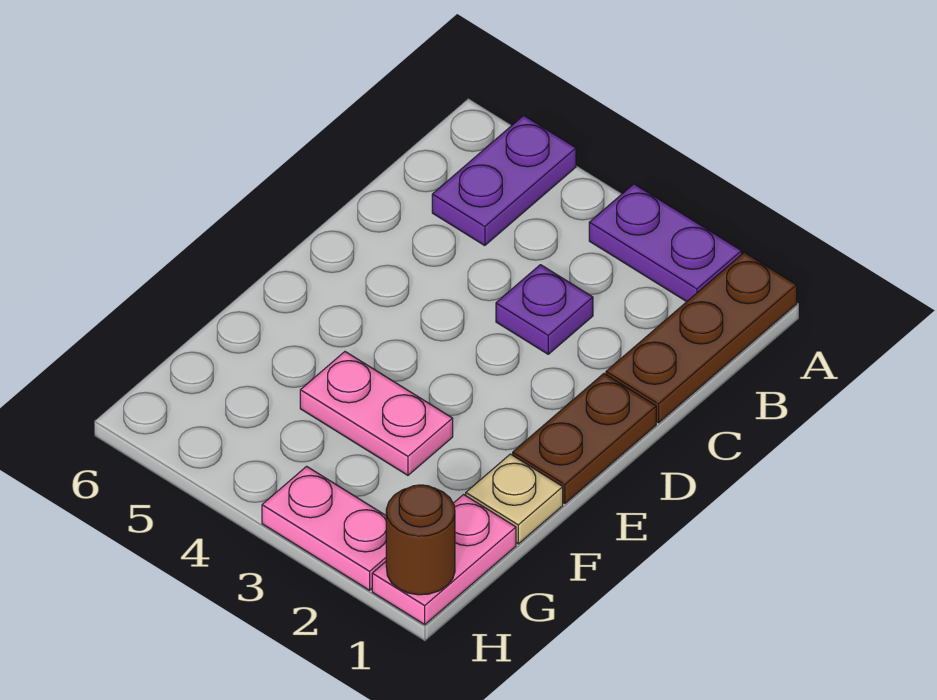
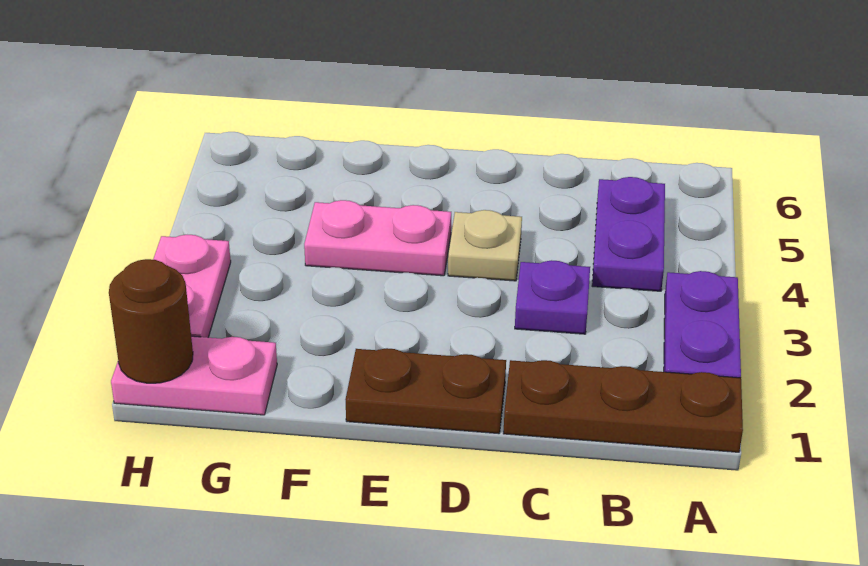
purple 1x2 plate [432,115,576,246] -> purple 1x2 plate turned to [592,177,665,291]
tan 1x1 plate [466,454,563,544] -> tan 1x1 plate moved to [448,210,522,281]
pink 1x2 plate [300,352,453,475] -> pink 1x2 plate turned to [304,200,451,276]

